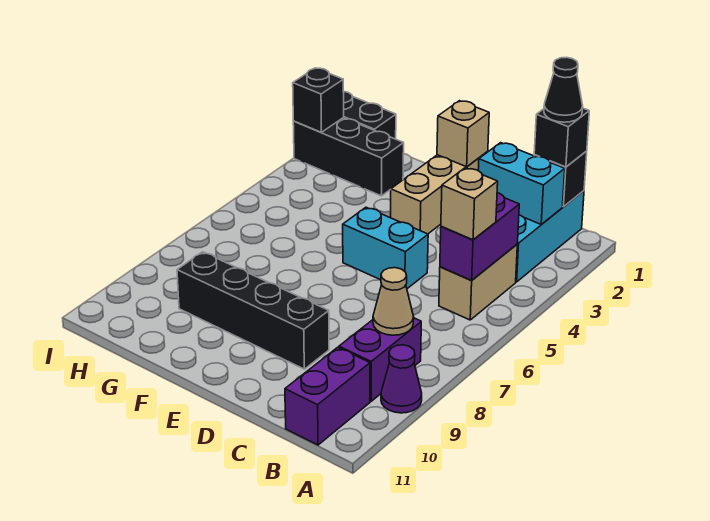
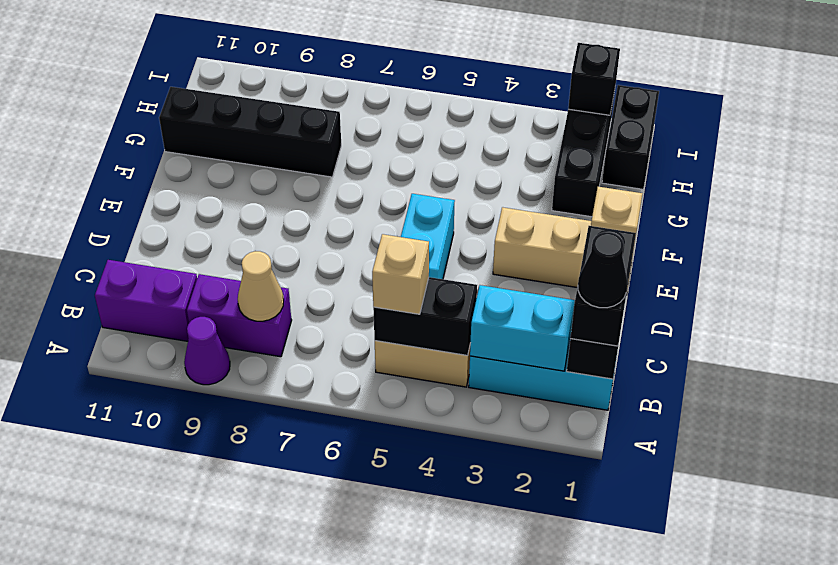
black 1x1 brick [534,108,589,167] -> black 1x2 brick [570,226,636,346]
cyan 1x2 brick [478,143,565,224] -> cyan 1x2 brick turned to [470,285,575,371]
purple 1x2 brick [440,193,519,280] -> black 1x2 brick [373,277,477,356]
black 1x4 brick [177,252,329,369] -> black 1x4 brick turned to [159,87,341,177]

